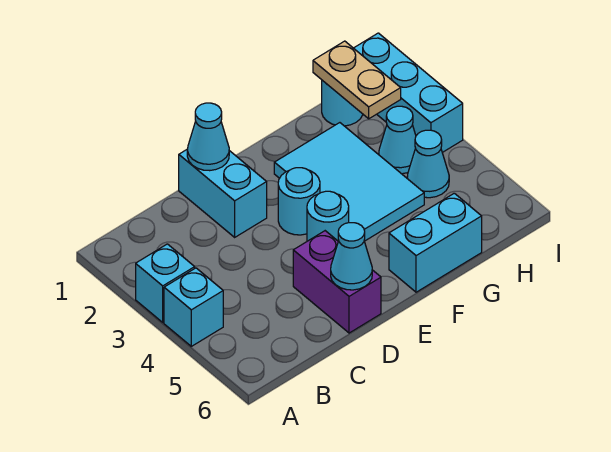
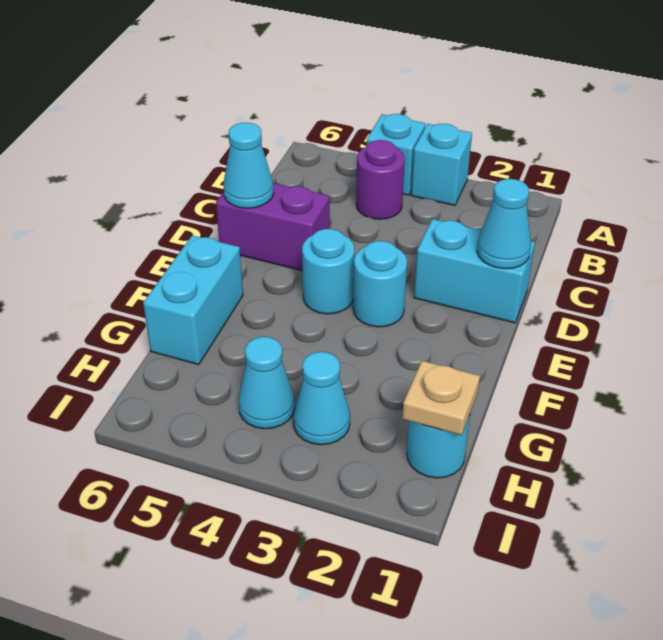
none -> purple 1x1 round brick [356,140,405,219]
cyan 2x3 tile [274,123,424,241] -> none
tan 1x2 plate [313,41,401,119] -> tan 1x1 plate [402,361,480,435]
cyan 1x3 brick [354,33,463,153] -> none

